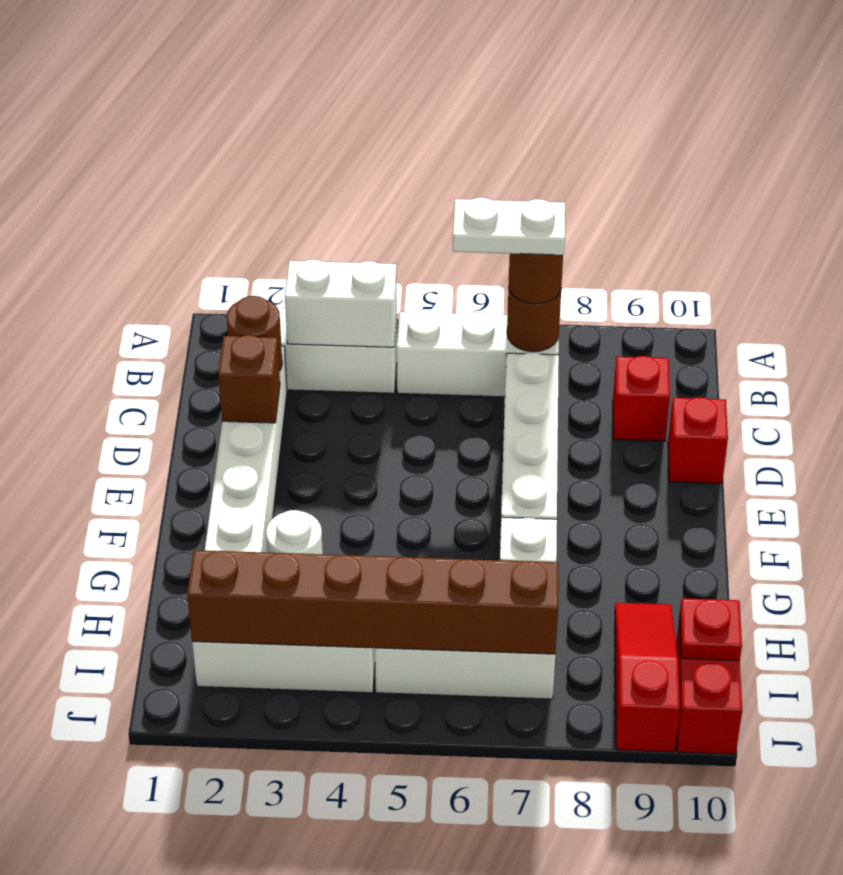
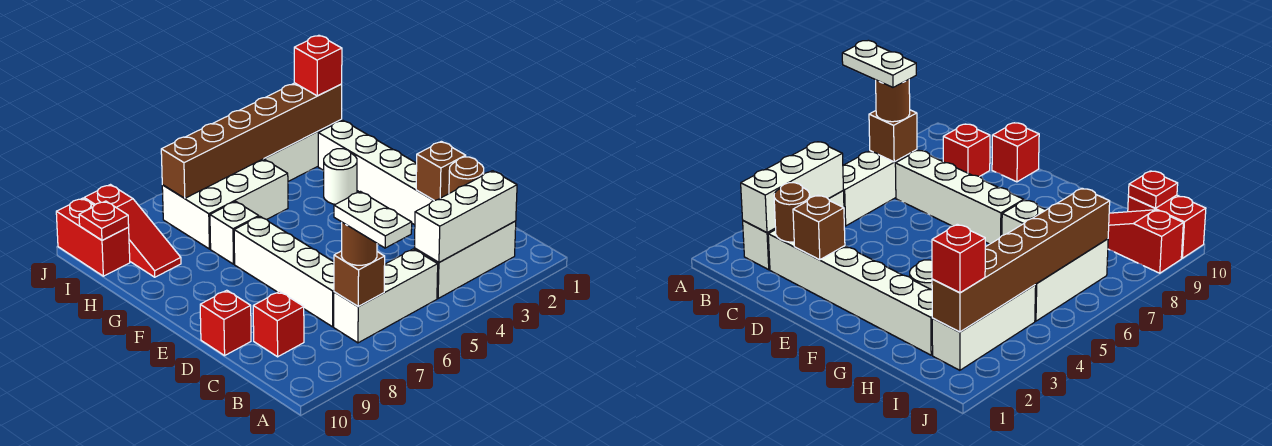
white 1x2 brick [285,260,397,347] -> white 1x3 brick [414,171,517,262]
white 1x2 plate [453,197,565,255] -> white 1x2 plate turned to [334,192,412,248]
brown 1x1 round brick [507,287,561,352] -> brown 1x1 brick [334,251,385,307]
none -> red 1x1 brick [294,35,342,96]

